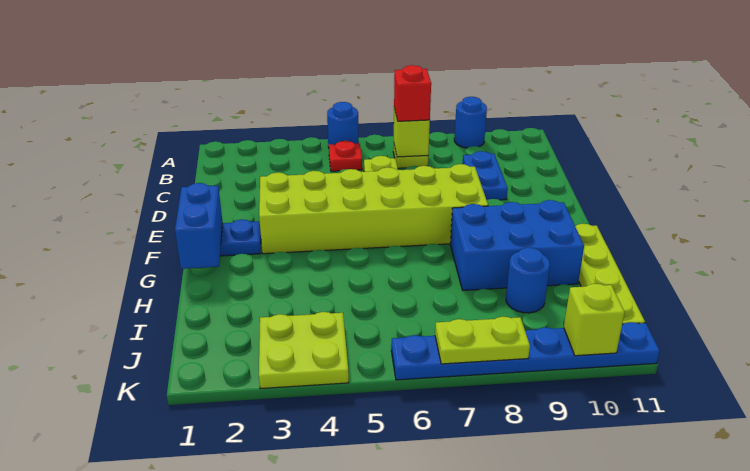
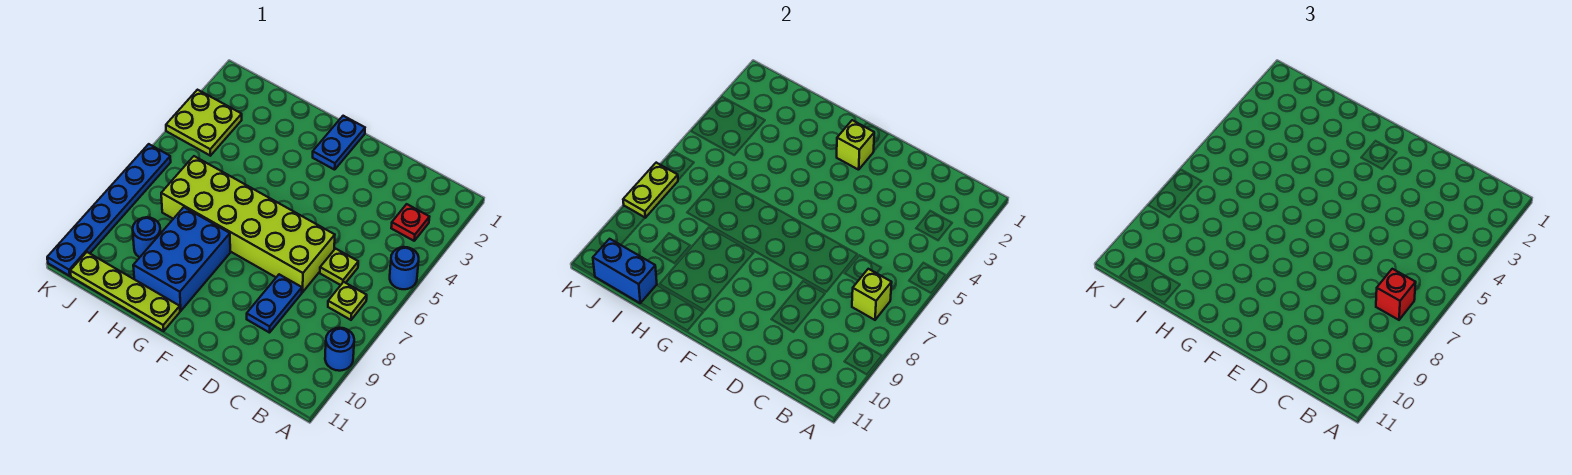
red 1x1 plate [329,141,362,171] -> red 1x1 plate moved to [391,204,429,241]
blue 1x2 plate [463,151,508,200] -> blue 1x2 plate turned to [247,274,302,333]
lime 2x6 brick [259,164,488,254] -> lime 2x6 brick turned to [161,156,335,292]
blue 1x2 brick [175,183,223,269] -> blue 1x2 brick moved to [593,239,657,303]
lime 1x1 brick [564,284,625,356] -> lime 1x1 brick moved to [837,120,874,170]

